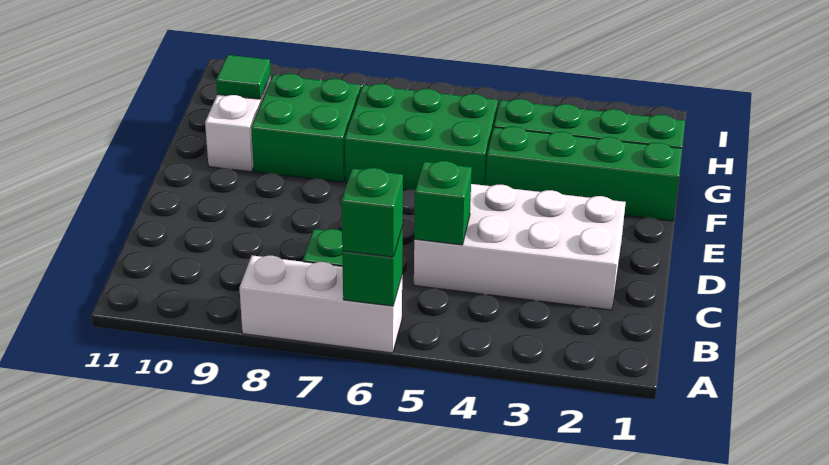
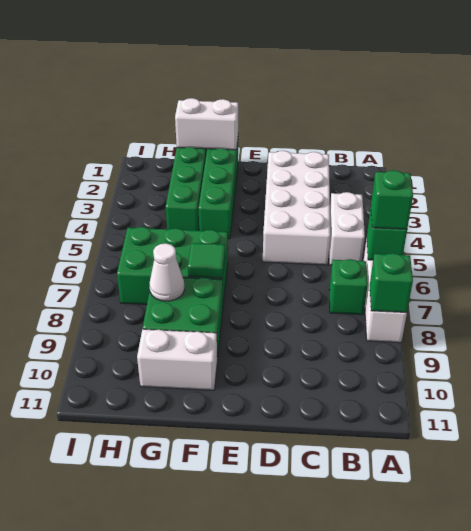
none -> white 1x2 brick [329,192,365,265]
green 1x1 brick [414,161,472,245] -> green 1x1 brick moved to [370,253,413,312]
none -> white 1x2 brick [175,98,238,150]
green 2x3 brick [345,84,498,190] -> green 2x3 brick turned to [117,227,228,305]
none -> white 1x1 cone [150,243,185,301]
green 1x1 tile [216,55,271,99] -> green 1x1 tile moved to [188,243,225,278]

